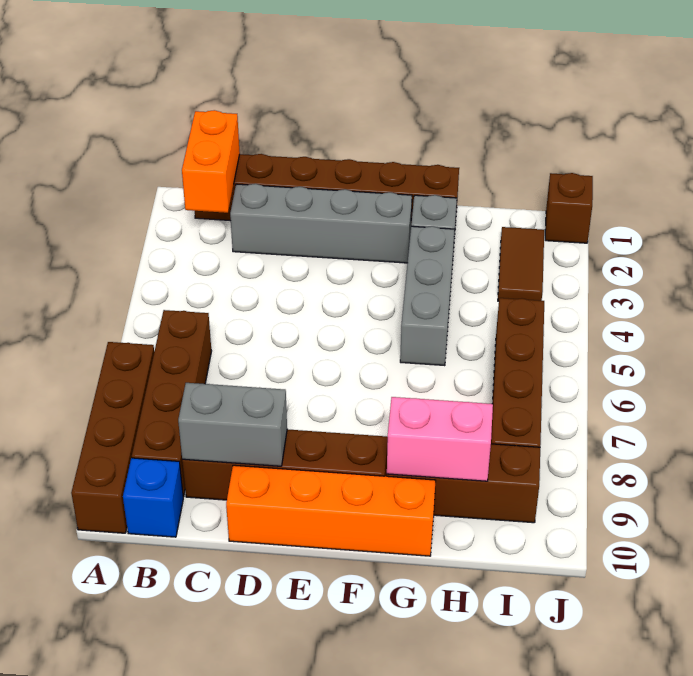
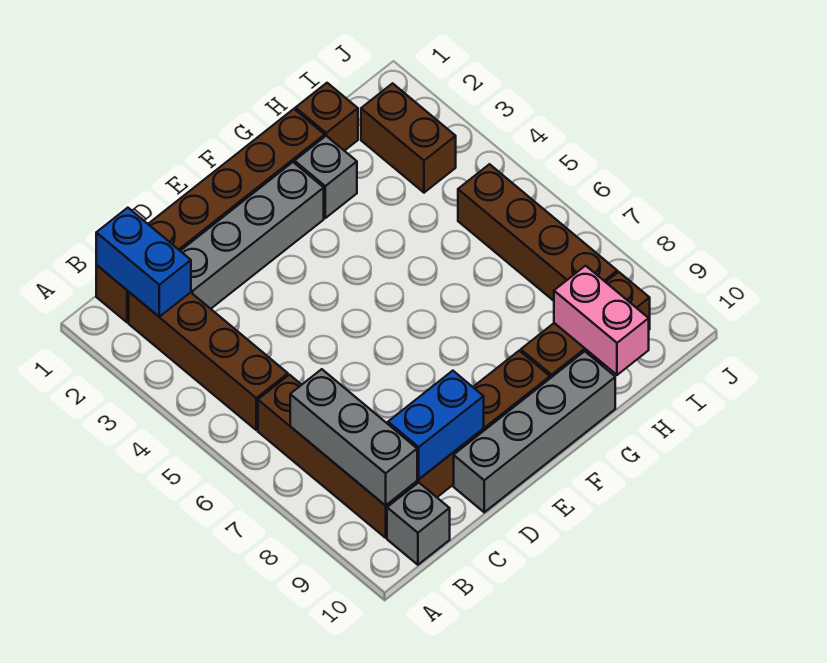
brown 1x4 brick [71,342,154,533] -> brown 1x4 brick moved to [129,292,288,430]
orange 1x2 brick [182,110,240,213] -> blue 1x2 brick [96,208,191,317]
blue 1x1 brick [123,458,183,537] -> grey 1x1 brick [387,482,450,565]
grey 1x2 brick [178,383,287,466] -> blue 1x2 brick [388,371,484,479]
orange 1x4 brick [226,465,436,556] -> grey 1x4 brick [454,351,615,512]
grey 1x3 brick [400,226,455,366] -> grey 1x3 brick moved to [290,369,417,506]
pink 1x2 brick [387,397,493,481] -> pink 1x2 brick turned to [554,266,649,375]
brown 1x2 tile [498,227,544,301] -> brown 1x2 brick [361,83,456,193]
brown 1x1 brick [545,173,593,243] -> brown 1x1 brick moved to [295,83,358,151]

